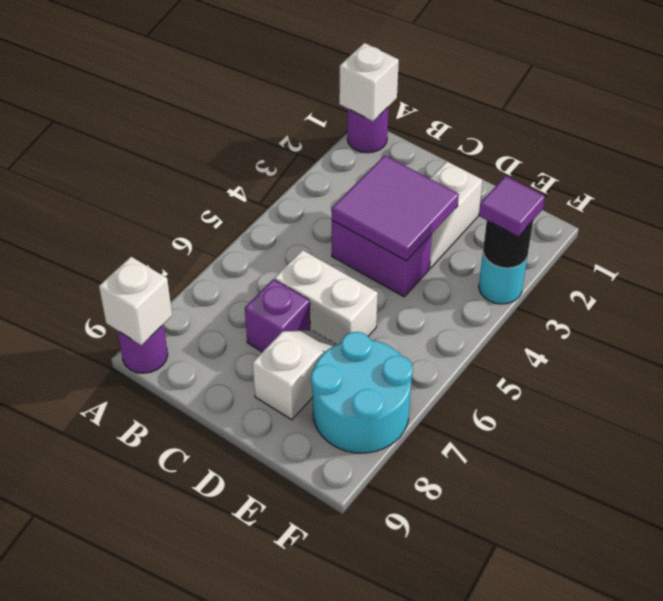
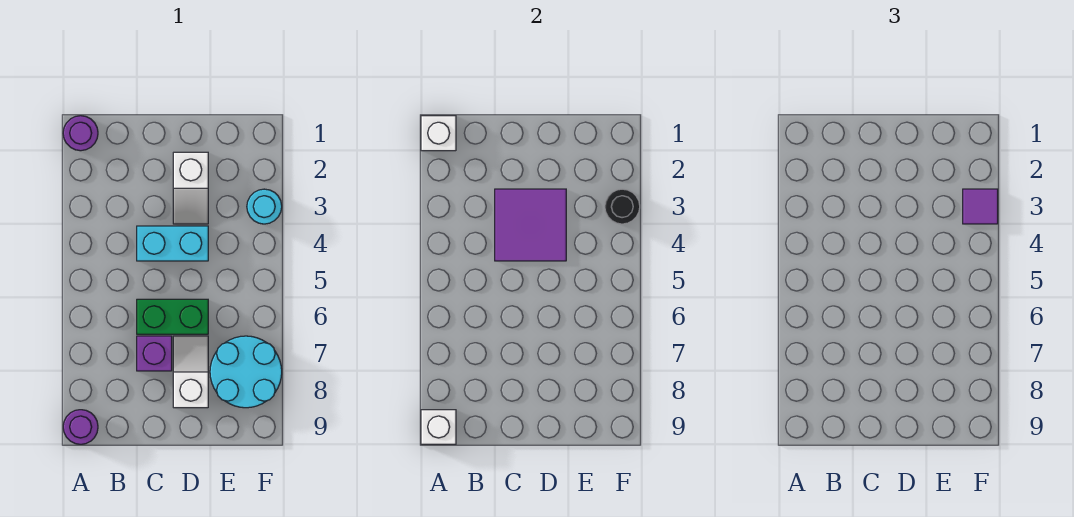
purple 1x2 brick [332,221,432,297] -> cyan 1x2 brick [137,226,208,261]
white 1x2 brick [275,250,378,345] -> green 1x2 brick [137,299,208,334]

